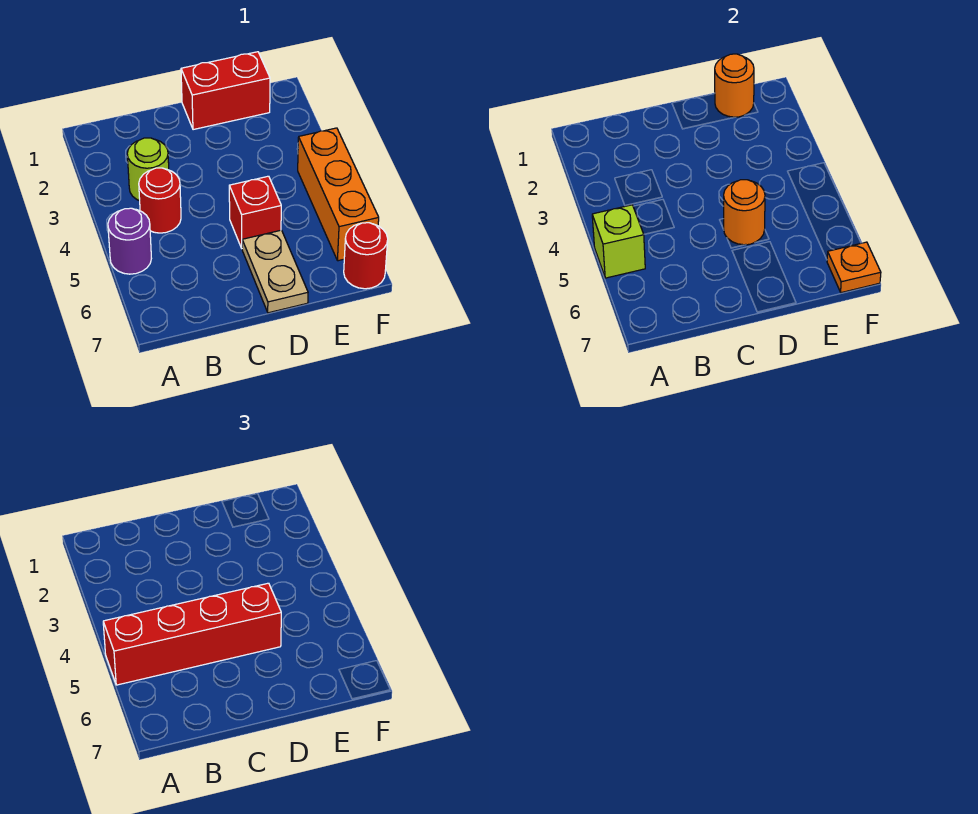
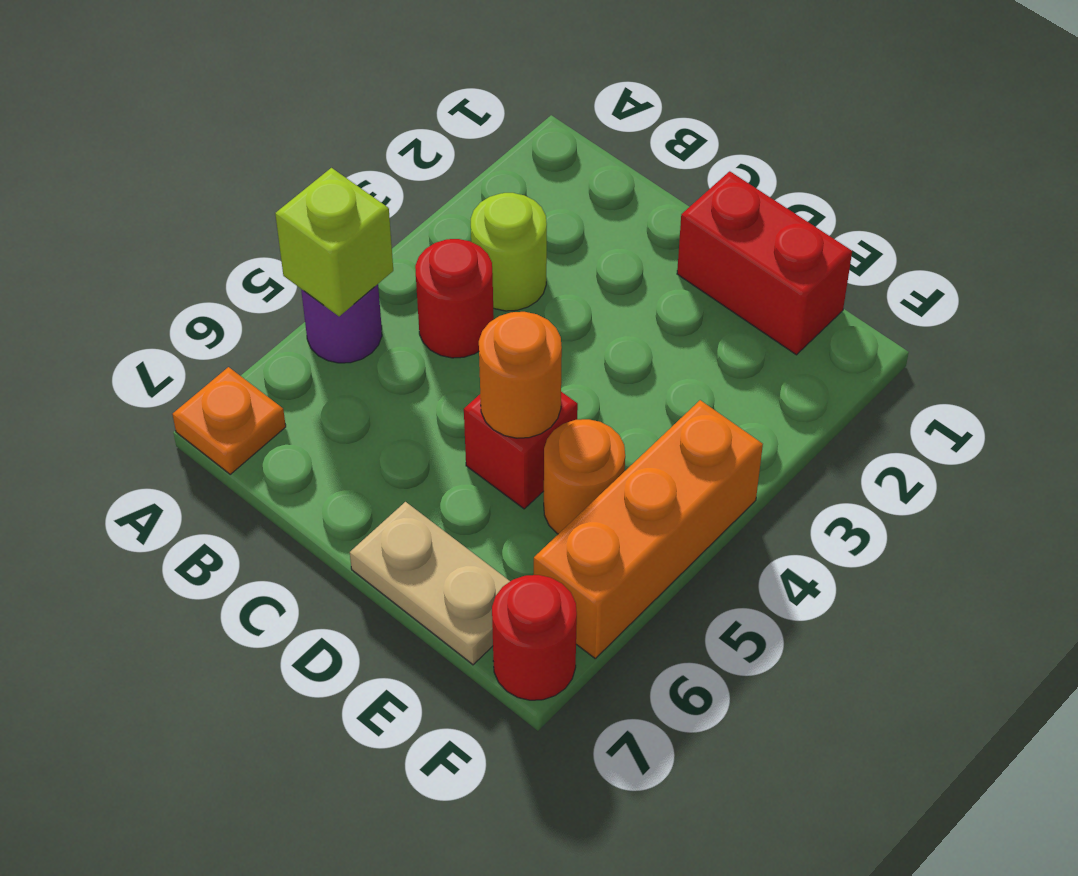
red 1x4 brick [103,583,281,685] -> none
tan 1x2 plate [242,230,308,313] -> tan 1x2 plate turned to [350,502,510,665]
orange 1x1 round brick [715,54,754,117] -> orange 1x1 round brick moved to [544,419,625,534]
orange 1x1 plate [827,242,881,293] -> orange 1x1 plate moved to [172,367,286,474]

